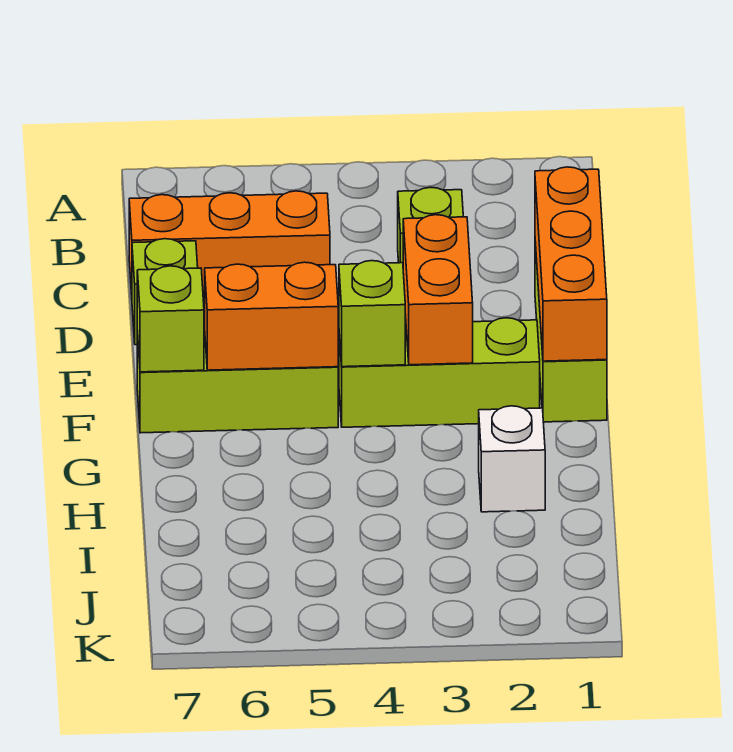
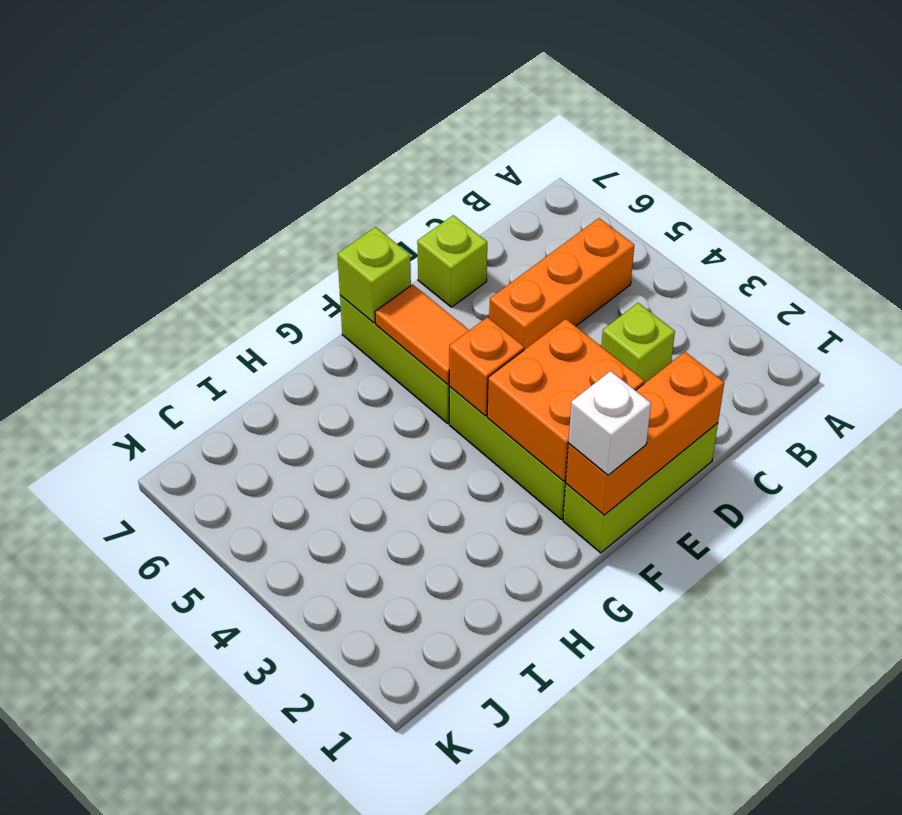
orange 1x3 brick [129,191,330,299] -> orange 1x3 brick turned to [489,218,634,350]
orange 1x2 brick [403,215,473,365] -> orange 2x2 brick [487,319,644,481]
lime 1x1 brick [339,261,405,367] -> orange 1x1 brick [449,317,524,416]
orange 1x2 brick [205,262,338,370] -> orange 1x2 tile [375,285,469,384]
white 1x1 brick [479,406,545,512] -> white 1x1 brick moved to [569,371,651,475]

